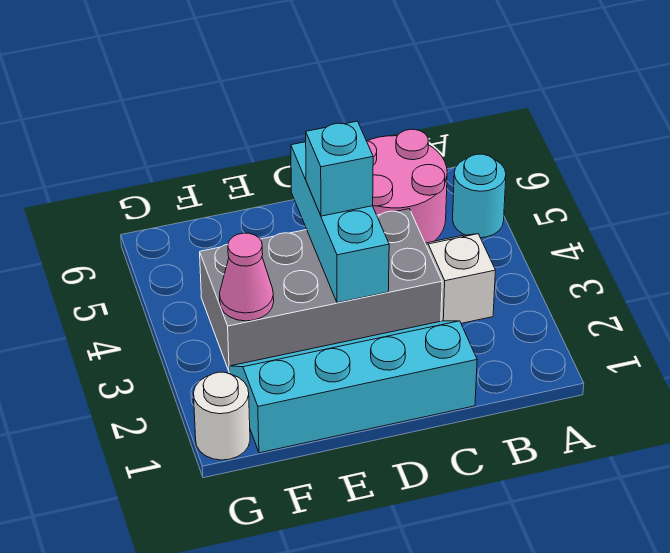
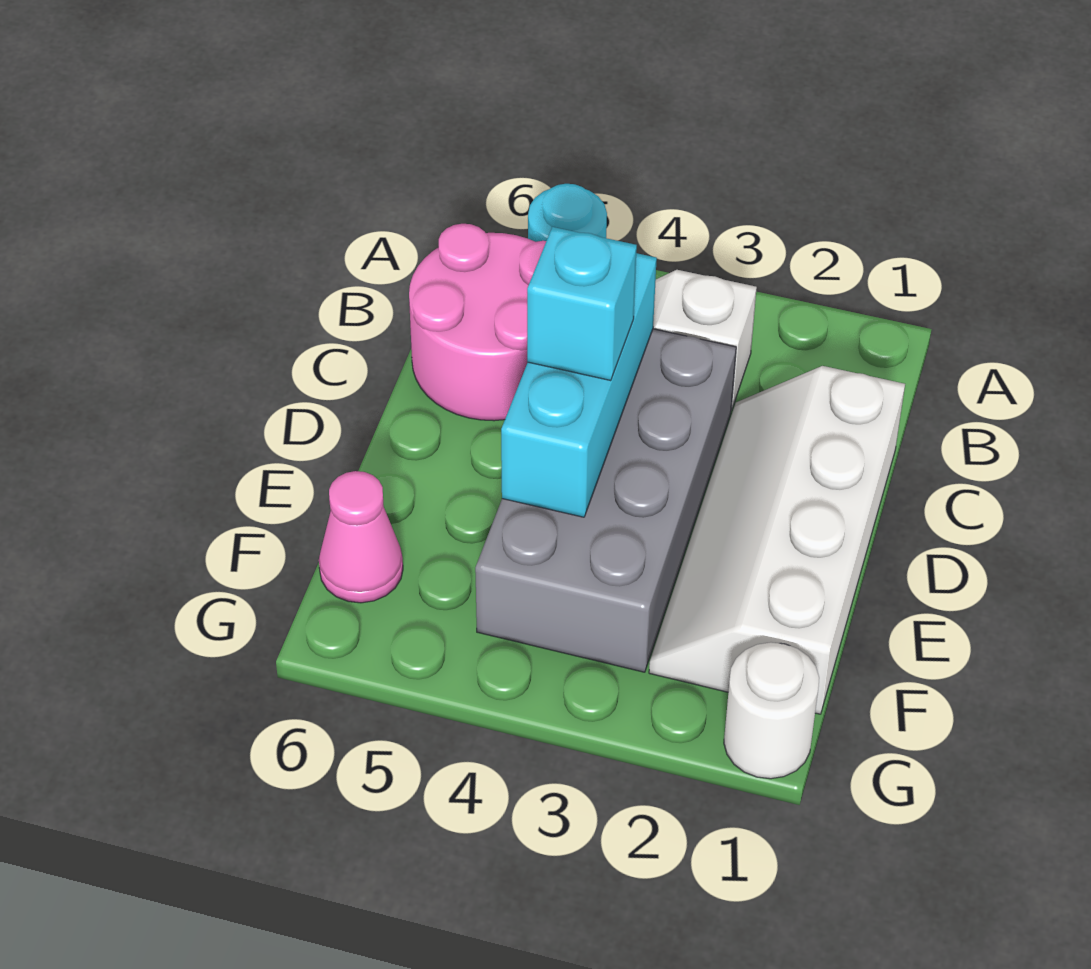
cyan 2x4 slope [230,321,477,453] -> white 2x4 slope [649,366,905,714]
cyan 1x3 brick [291,142,389,303] -> cyan 1x3 brick turned to [501,253,657,517]
pink 1x1 cone [220,233,274,321] -> pink 1x1 cone moved to [319,471,403,603]

